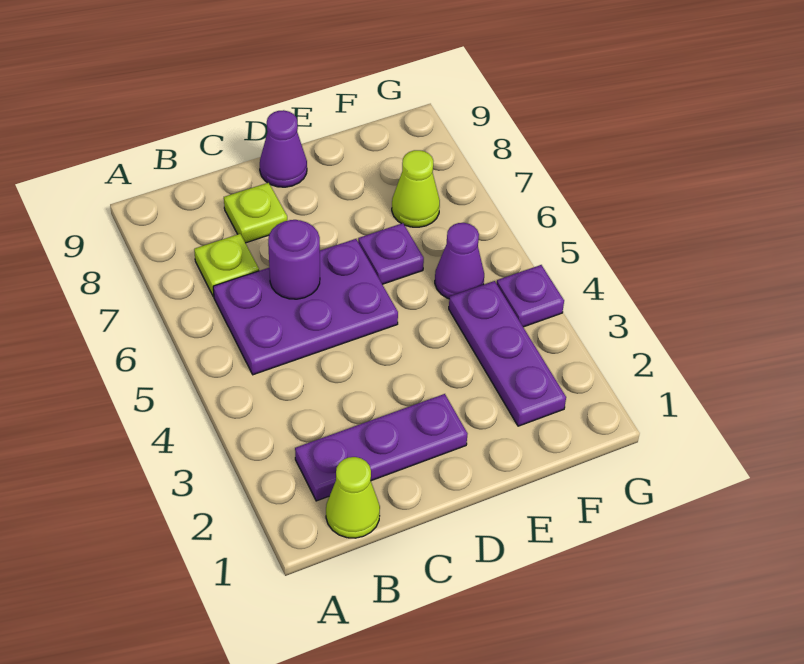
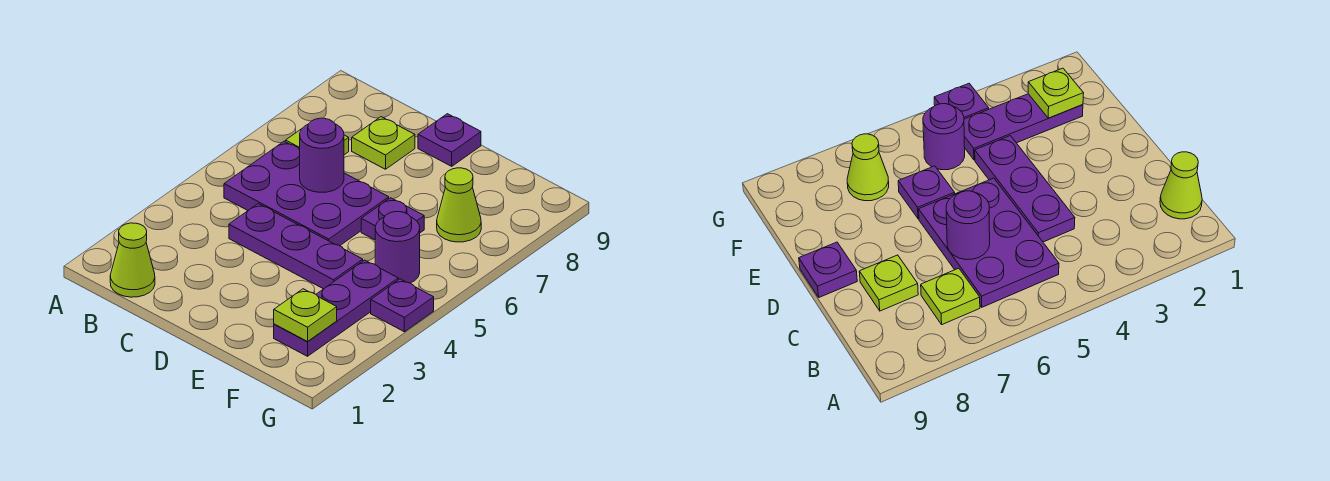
purple 1x3 plate [295,394,467,501] -> purple 1x3 plate moved to [229,204,363,289]
purple 1x1 cone [260,110,307,187] -> purple 1x1 plate [418,114,481,166]
none -> lime 1x1 plate [274,289,337,342]
purple 1x1 cone [435,223,484,299] -> purple 1x1 round brick [375,212,420,283]

